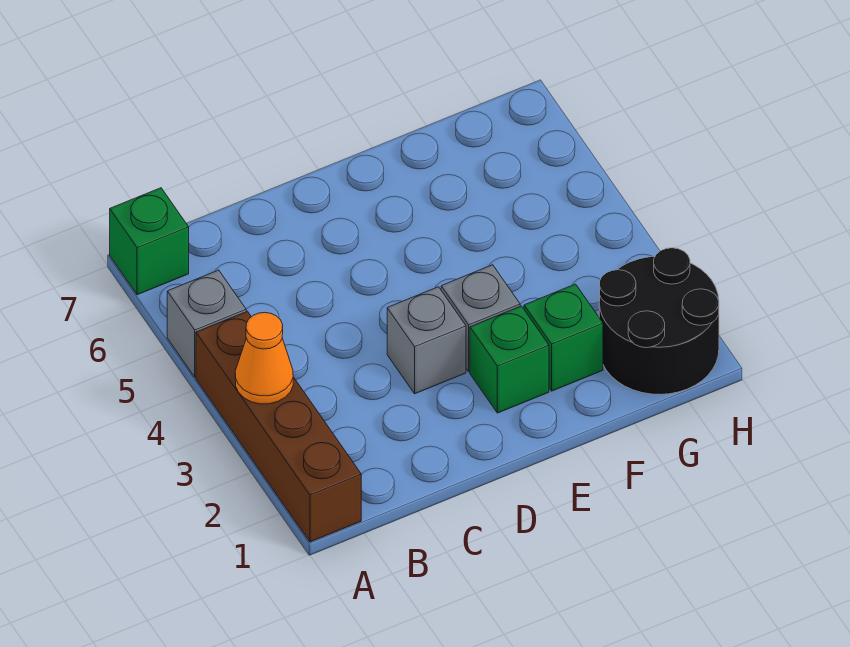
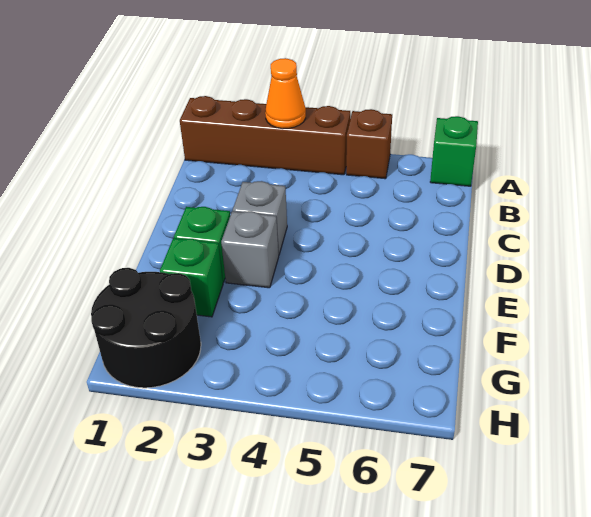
grey 1x1 brick [167,270,246,377] -> brown 1x1 brick [346,109,392,179]

